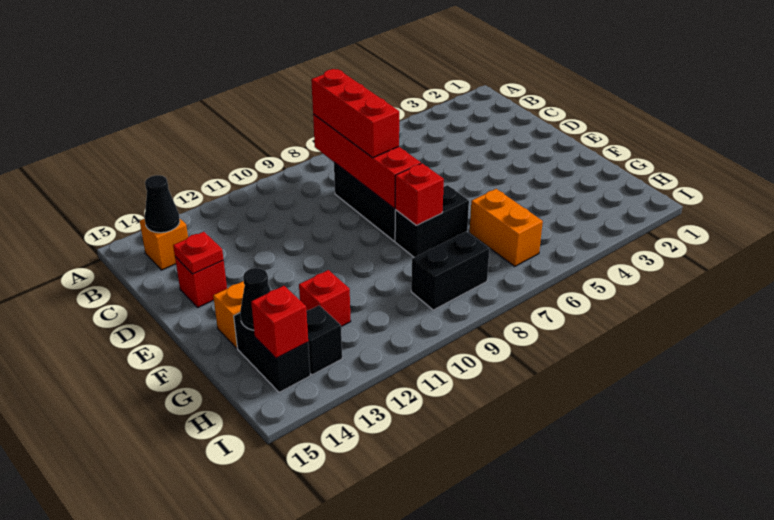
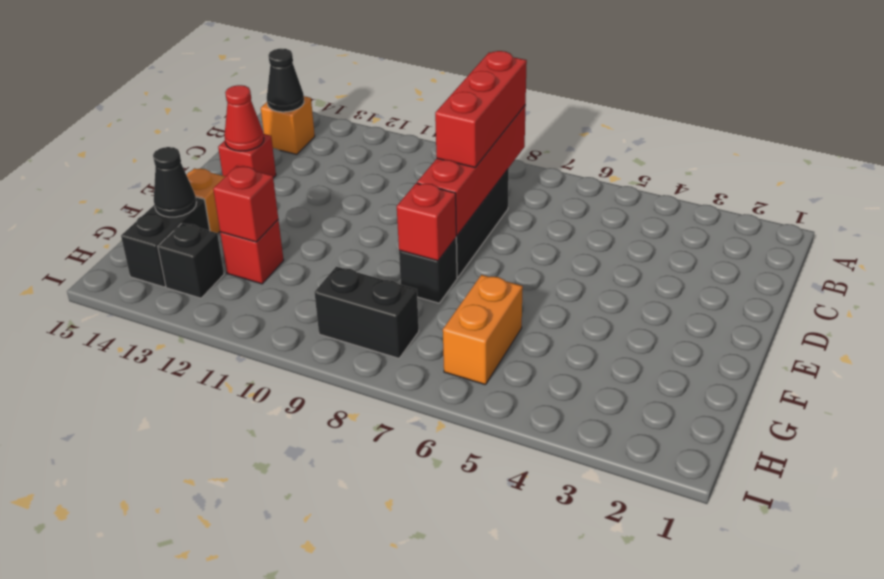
red 1x1 plate [173,232,224,274] -> red 1x1 cone [224,85,264,151]
black 1x2 brick [395,185,469,257] -> black 1x1 brick [399,238,457,303]
red 1x1 brick [251,286,308,358] -> red 1x1 brick moved to [213,166,278,242]

